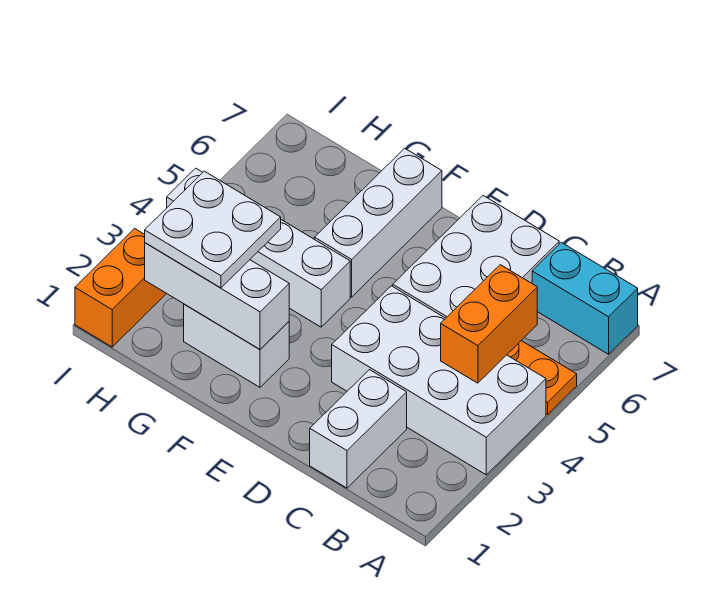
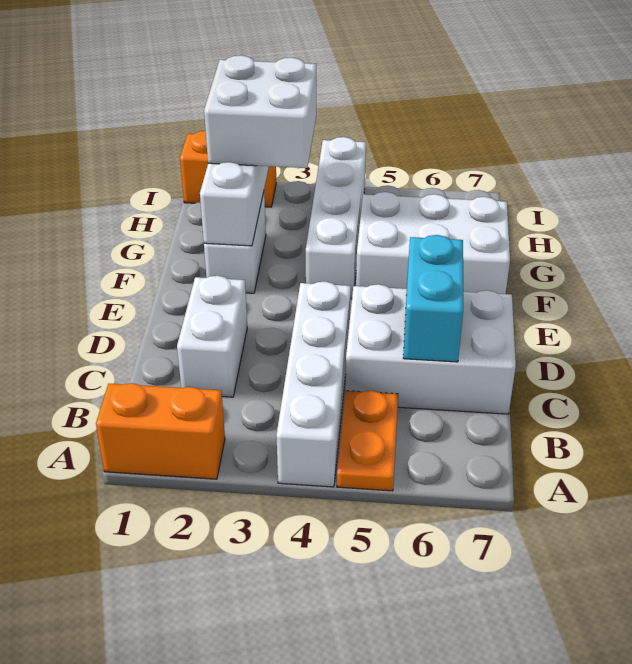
white 2x4 brick [332,286,546,475] -> white 1x4 brick [276,281,351,487]
cyan 1x2 brick [532,242,638,354] -> cyan 1x2 brick moved to [403,235,463,362]
orange 1x2 brick [441,265,537,383] -> orange 1x2 brick moved to [96,383,225,479]
white 1x2 brick [310,370,407,488] -> white 1x2 brick turned to [177,276,247,397]
white 1x3 brick [314,148,442,297] -> white 2x3 brick [356,192,510,294]
white 2x2 plate [145,171,281,288] -> white 2x2 brick [204,55,316,168]

